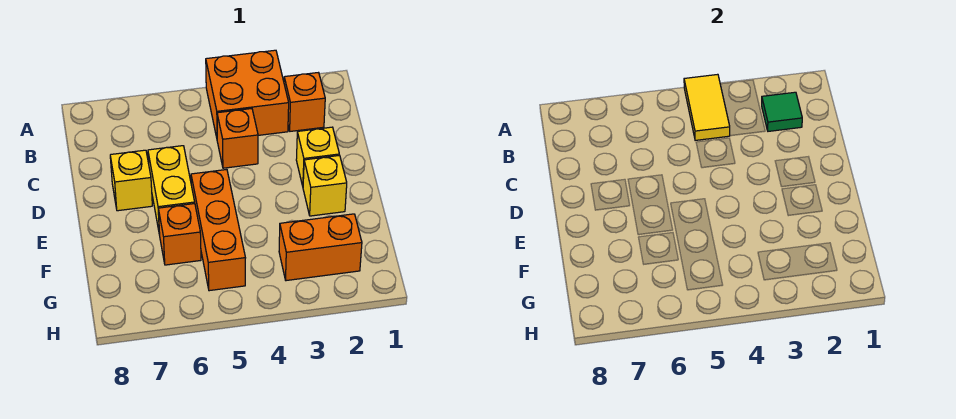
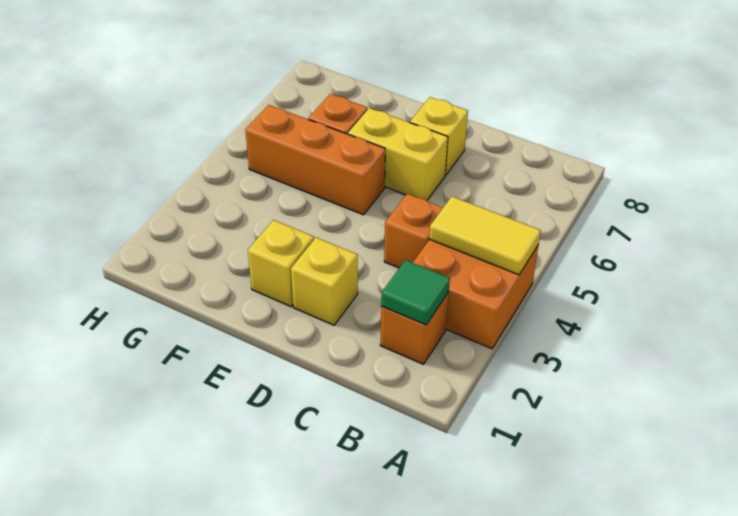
orange 1x2 brick [279,214,362,281] -> none

